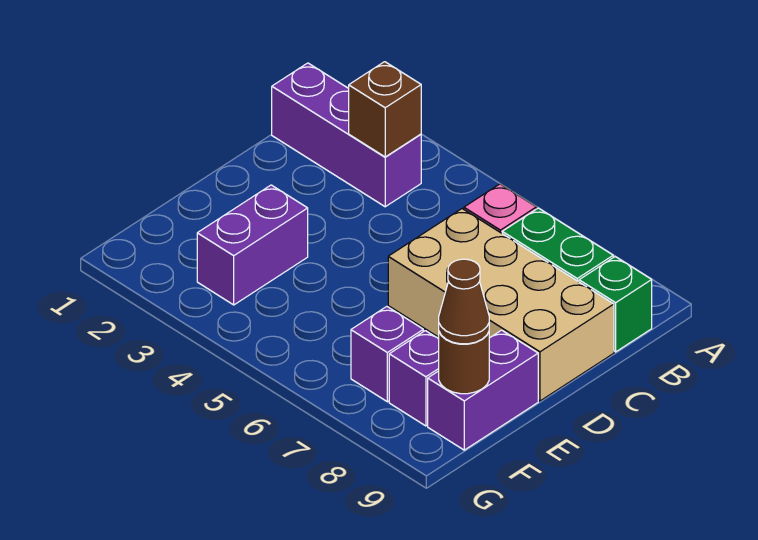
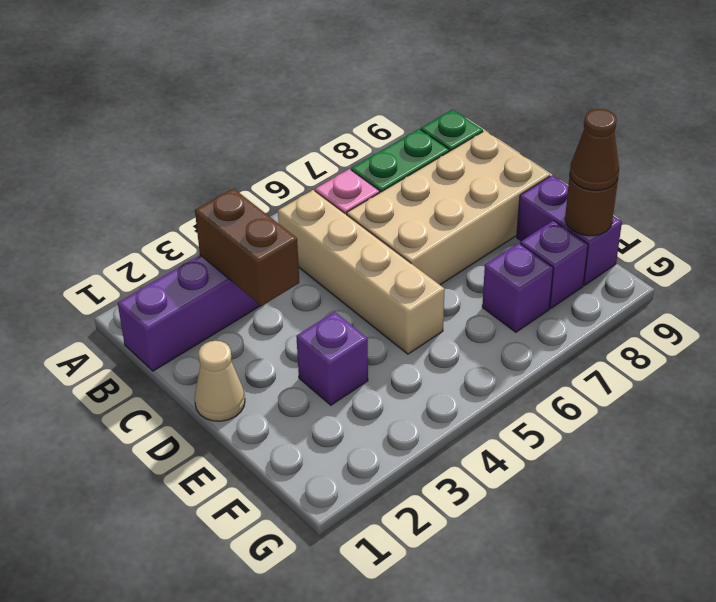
brown 1x1 brick [349,62,421,157] -> brown 1x2 brick [195,188,299,306]
none -> tan 1x4 brick [278,190,445,354]
none -> tan 1x1 cone [194,341,245,421]
purple 1x2 brick [197,185,308,305] -> purple 1x1 brick [296,312,368,405]

